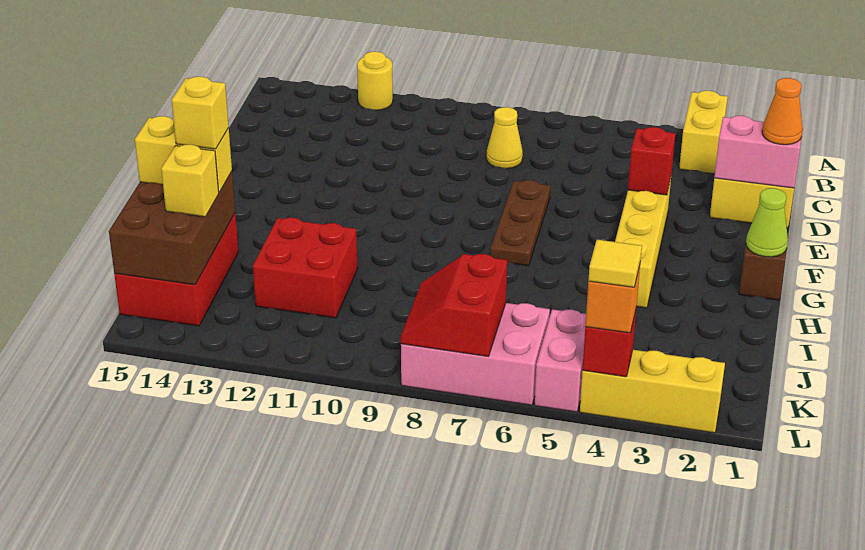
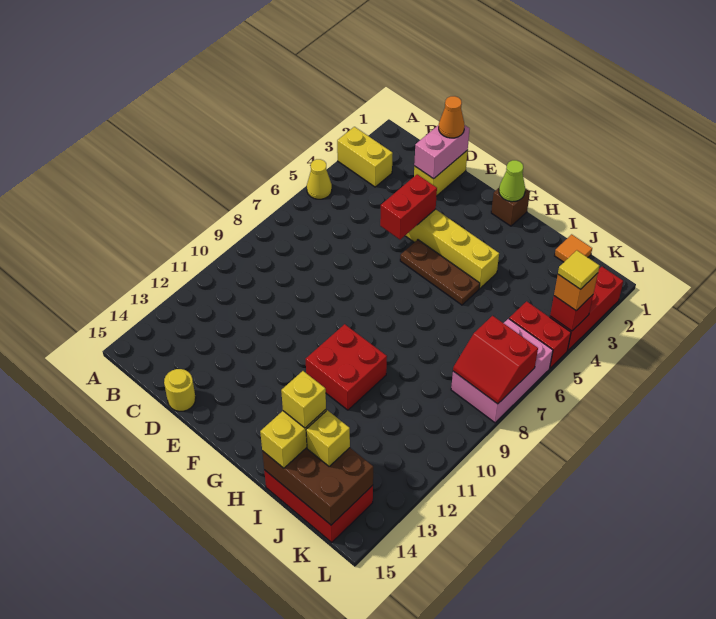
yellow 1x1 round brick [357,52,393,110] -> yellow 1x1 round brick moved to [164,369,196,411]
yellow 1x1 cone [486,107,523,169] -> yellow 1x1 cone moved to [307,159,332,199]
red 1x1 brick [628,127,675,195] -> red 1x2 brick [380,174,437,240]
brown 1x3 plate [490,180,550,266] -> brown 1x3 plate moved to [400,240,480,305]
red 2x2 brick [253,218,358,318] -> red 2x2 brick moved to [305,324,387,410]
none -> orange 1x1 tile [555,234,592,262]
pink 1x2 brick [534,309,586,412] -> red 1x2 brick [509,301,571,368]
yellow 1x3 brick [580,350,725,433] -> red 1x3 brick [550,267,623,351]

